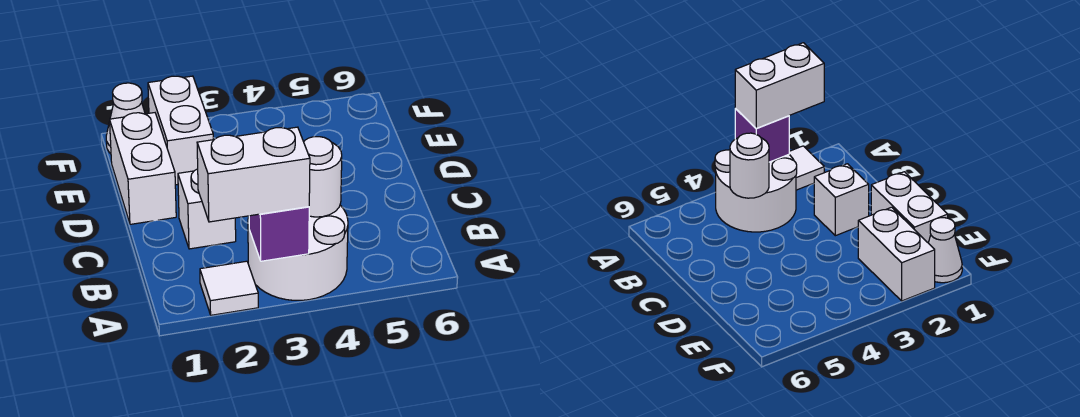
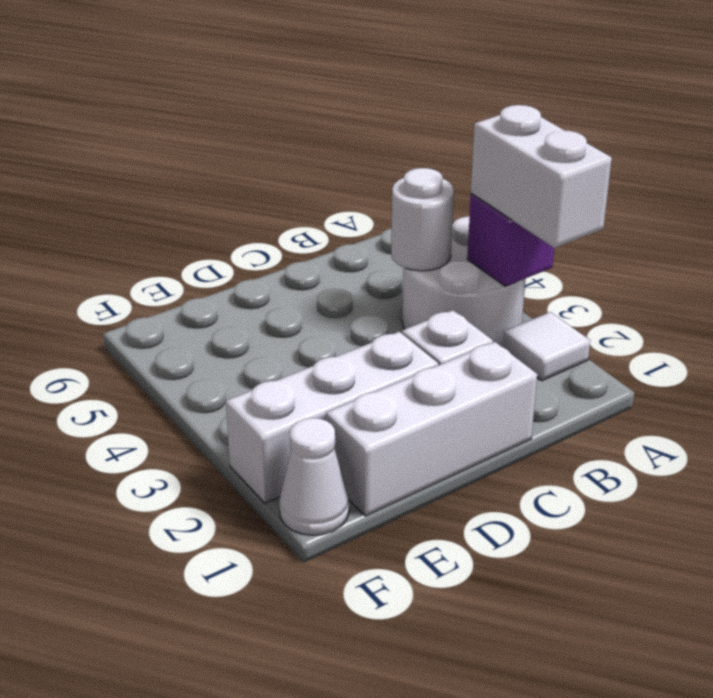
white 1x2 brick [110,113,176,224] -> white 1x3 brick [326,342,537,516]
white 1x2 brick [148,76,213,185] -> white 1x3 brick [226,332,438,503]

